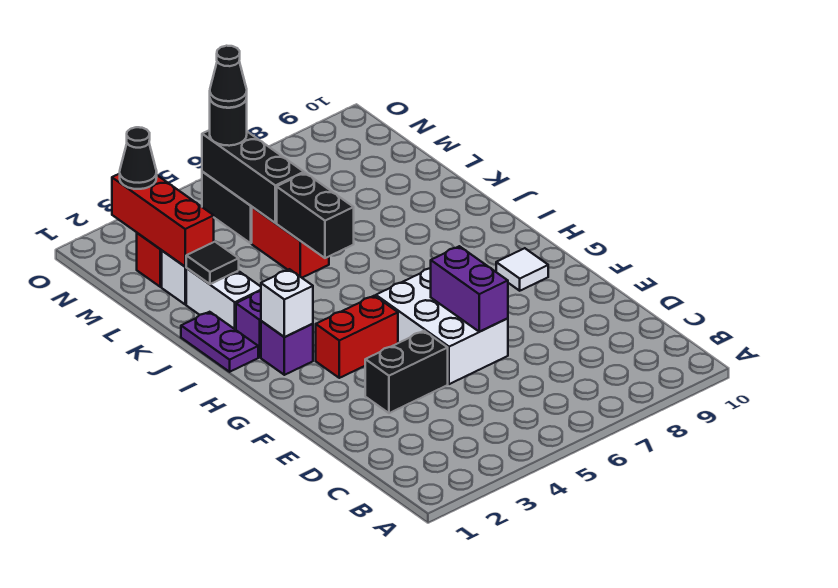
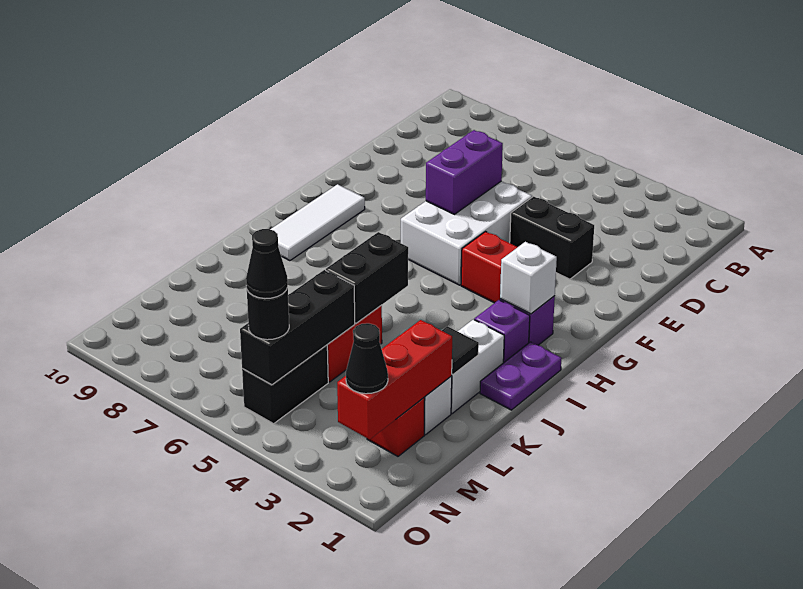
white 1x1 tile [496,248,548,291] -> white 1x3 tile [270,184,365,261]

